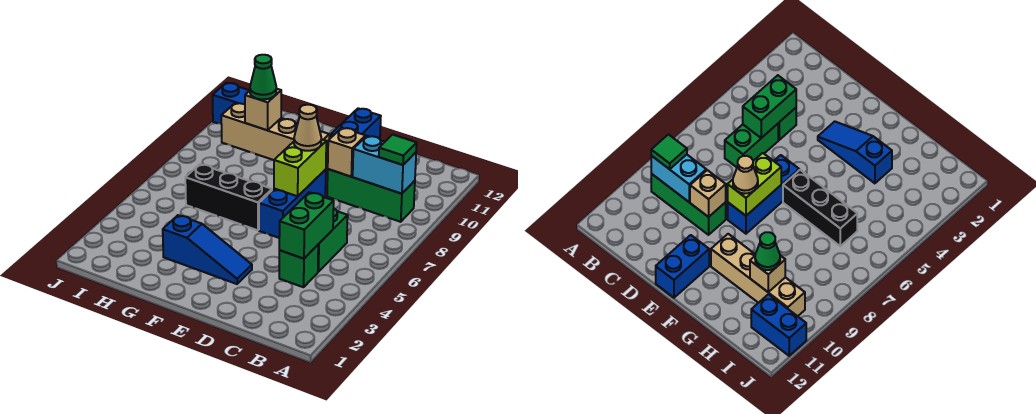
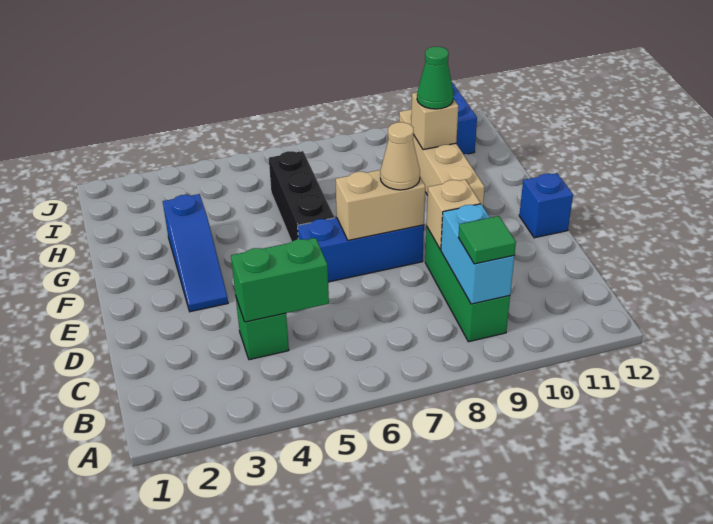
green 1x2 brick [318,209,348,272] -> none
lime 1x2 brick [274,139,326,196] -> tan 1x2 brick [335,170,425,240]
blue 1x2 brick [331,108,381,139] -> blue 1x1 brick [519,173,573,238]

